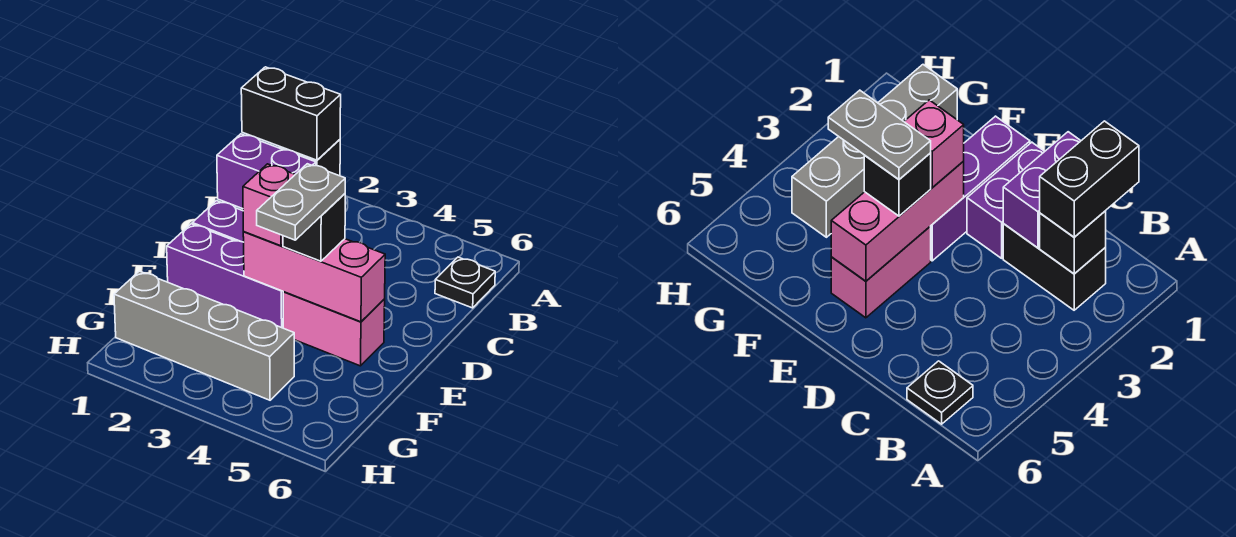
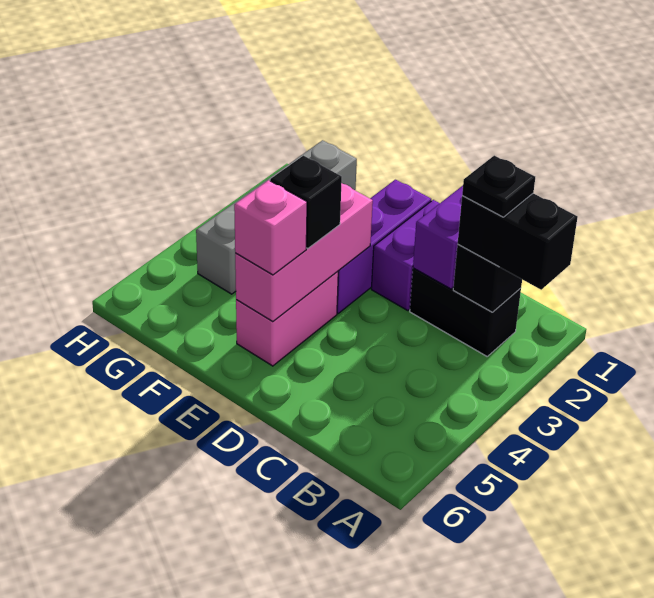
black 1x2 brick [241,67,341,160] -> black 1x2 brick turned to [458,193,578,290]
black 1x1 plate [435,257,495,308] -> black 1x1 plate moved to [462,156,535,217]
pink 1x1 brick [243,164,295,246] -> pink 1x1 brick moved to [234,180,307,275]
grey 1x2 plate [257,164,345,240] -> none

